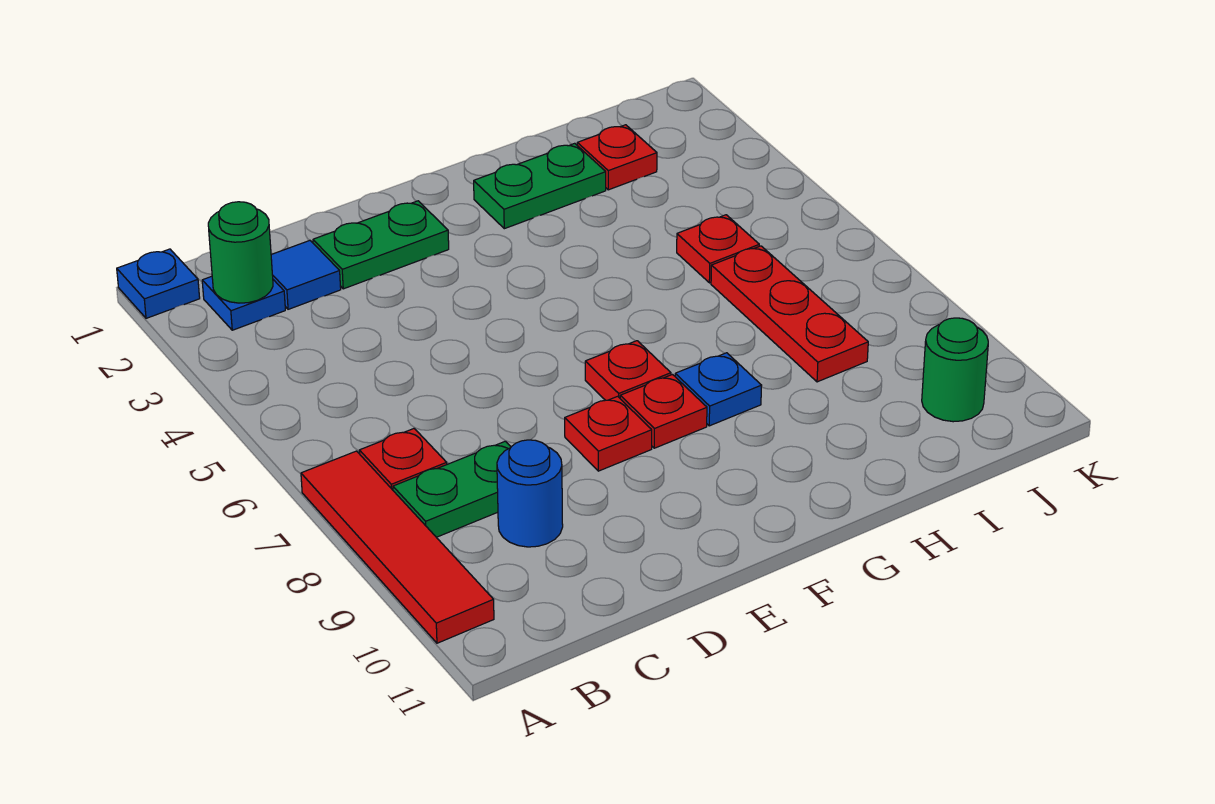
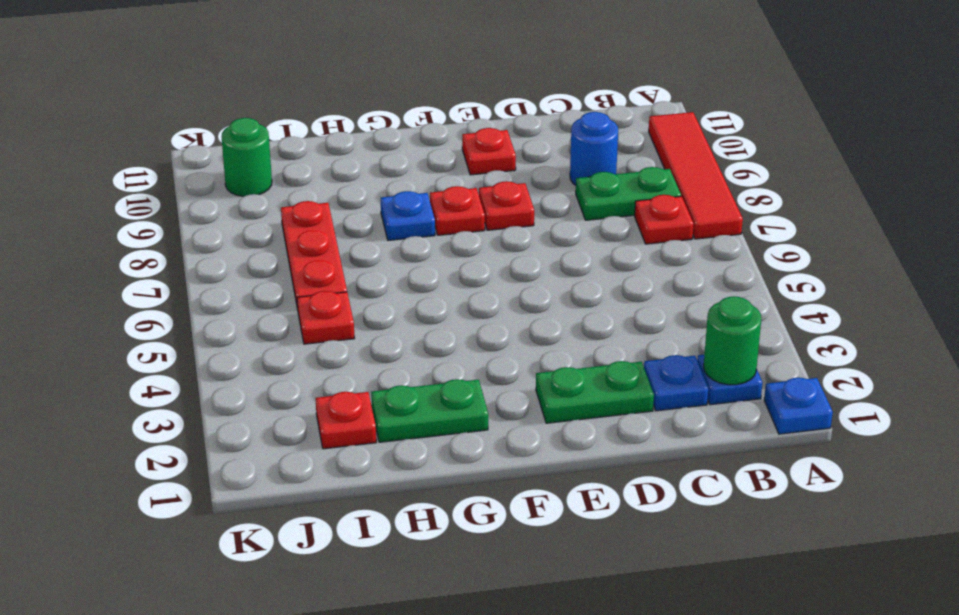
blue 1x1 tile [271,241,341,309] -> blue 1x1 plate [644,355,708,411]
red 1x1 plate [585,341,671,400] -> red 1x1 plate moved to [462,128,516,175]

